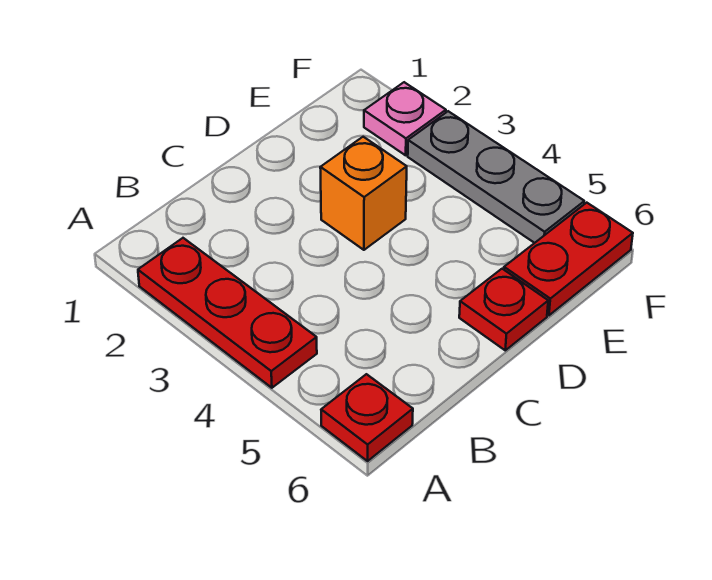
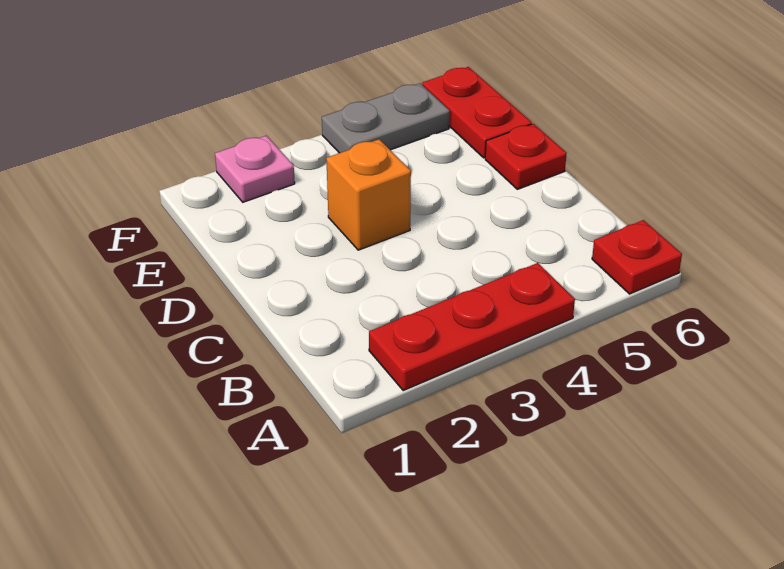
grey 1x3 plate [408,111,584,243] -> grey 1x2 plate [322,83,450,153]

